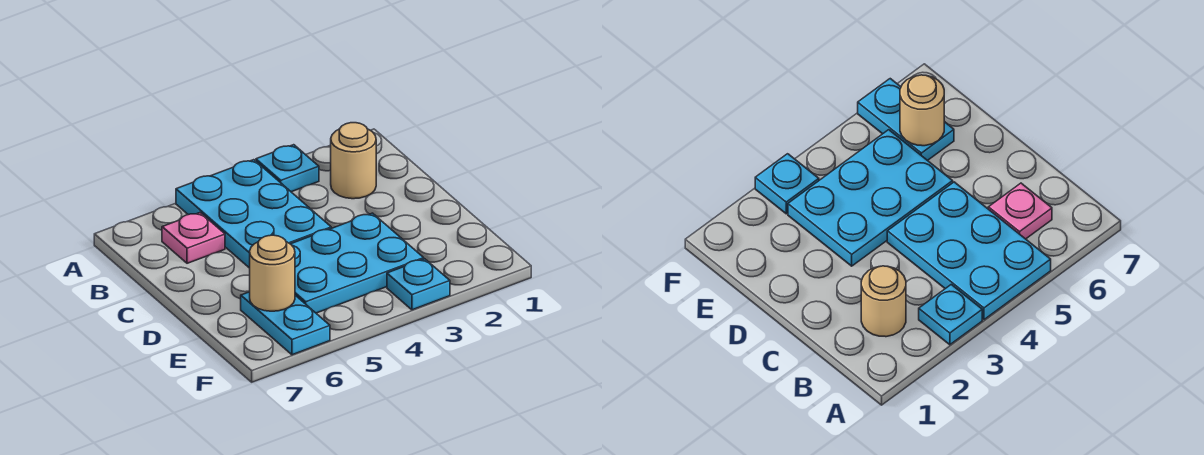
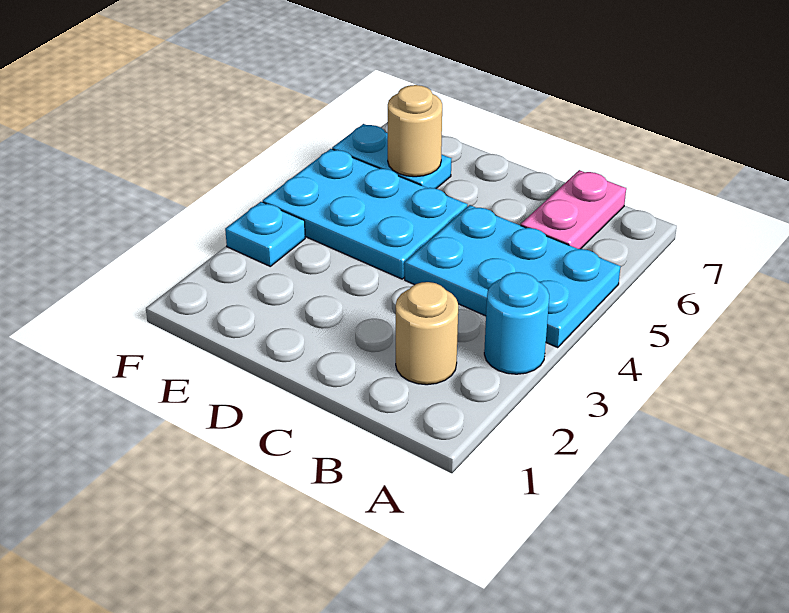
cyan 1x1 plate [256,145,319,192] -> cyan 1x1 round brick [484,272,549,374]
pink 1x1 plate [162,213,225,263] -> pink 1x2 plate [521,170,626,249]
cyan 2x3 plate [291,213,424,313] -> cyan 2x3 plate turned to [263,149,468,279]

